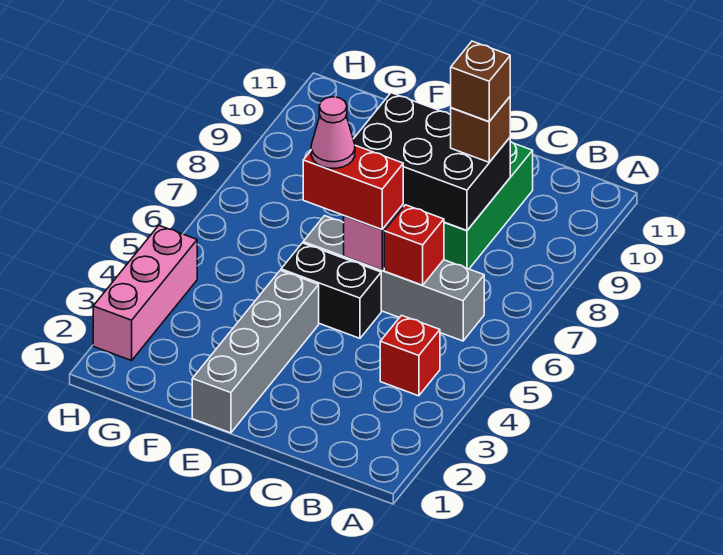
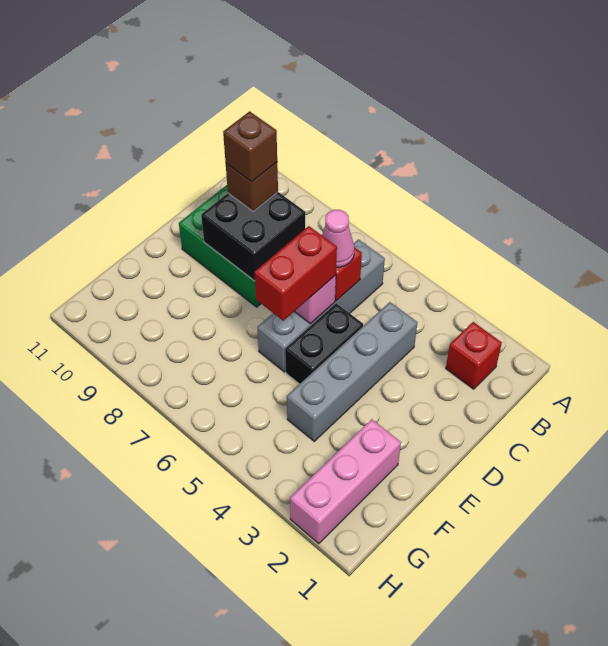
red 1x1 brick [380,315,440,396] -> red 1x1 brick moved to [446,322,502,389]
black 2x3 brick [353,93,510,230] -> black 2x2 brick [201,192,305,281]
grey 1x4 brick [192,270,319,433] -> grey 1x4 brick turned to [287,302,417,441]
pink 1x1 cone [311,97,355,168] -> pink 1x1 cone moved to [322,210,354,267]
pink 1x3 brick [93,226,197,361] -> pink 1x3 brick turned to [290,419,401,544]

